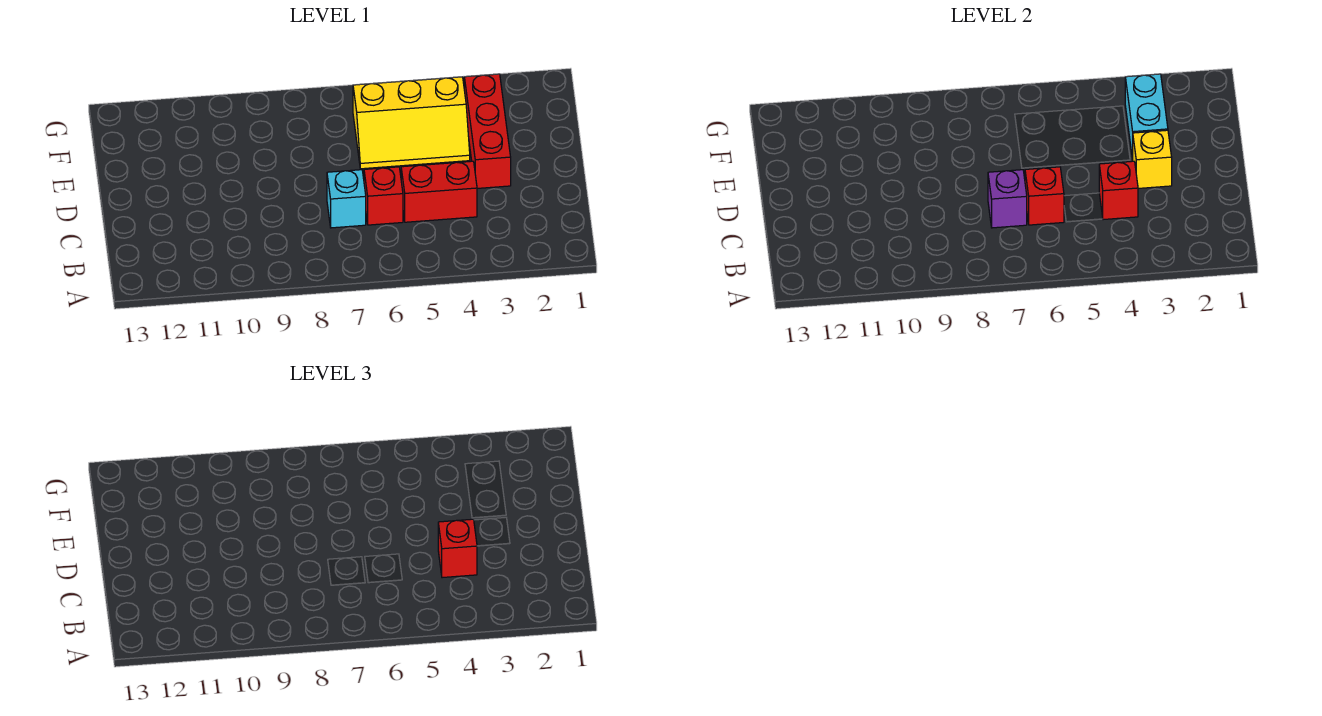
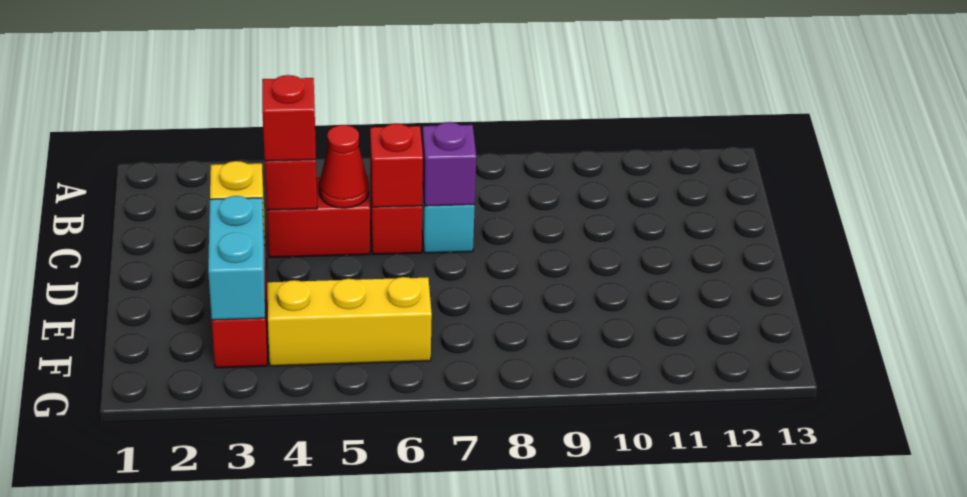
none -> red 1x1 cone [319,125,369,208]

